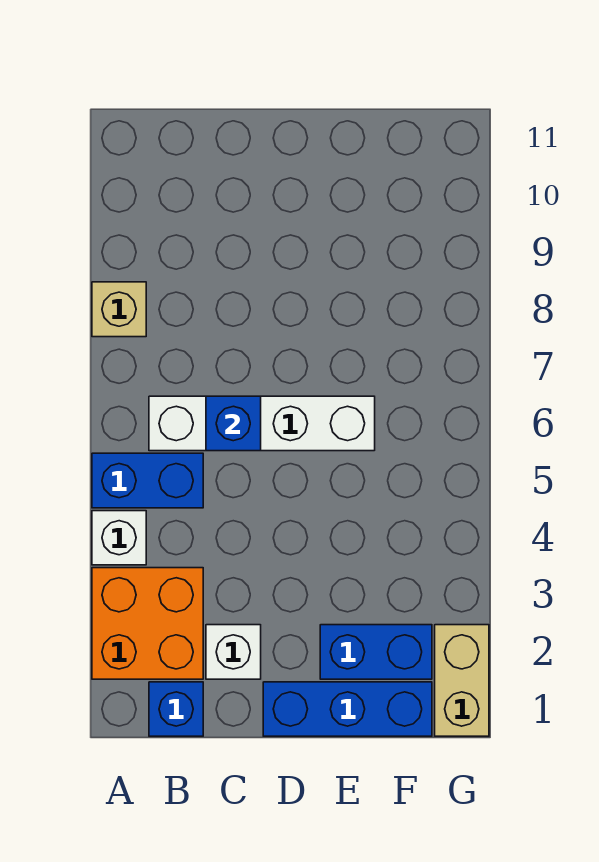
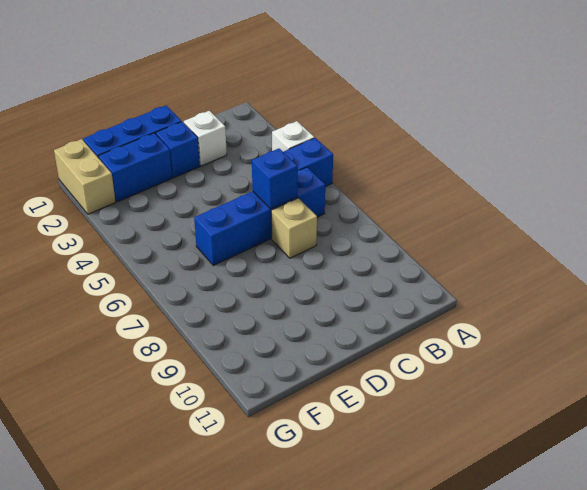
orange 2x2 brick [92,568,203,679] -> none
tan 1x1 brick [92,282,146,337] -> tan 1x1 brick moved to [271,198,317,258]
blue 1x1 brick [149,682,203,736] -> blue 1x1 brick moved to [156,122,200,178]
white 1x4 brick [149,396,375,451] -> blue 1x4 brick [194,167,325,265]

